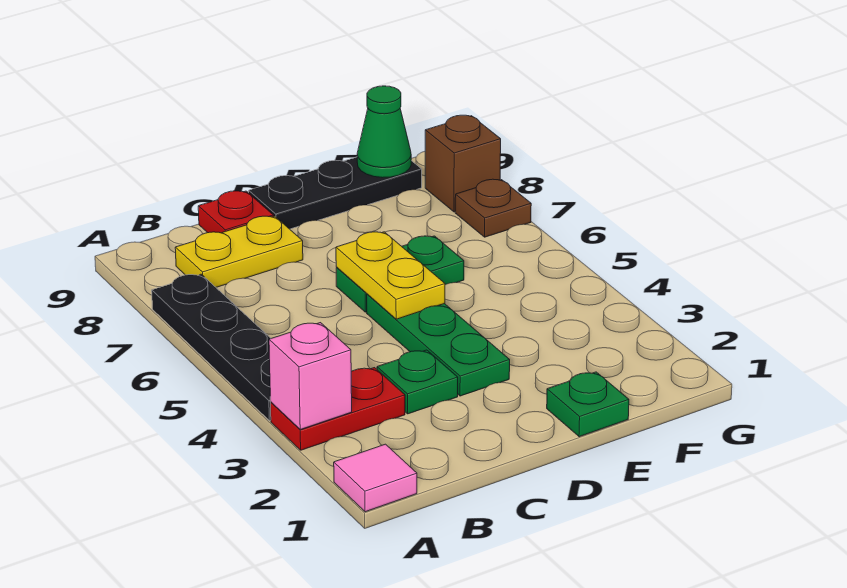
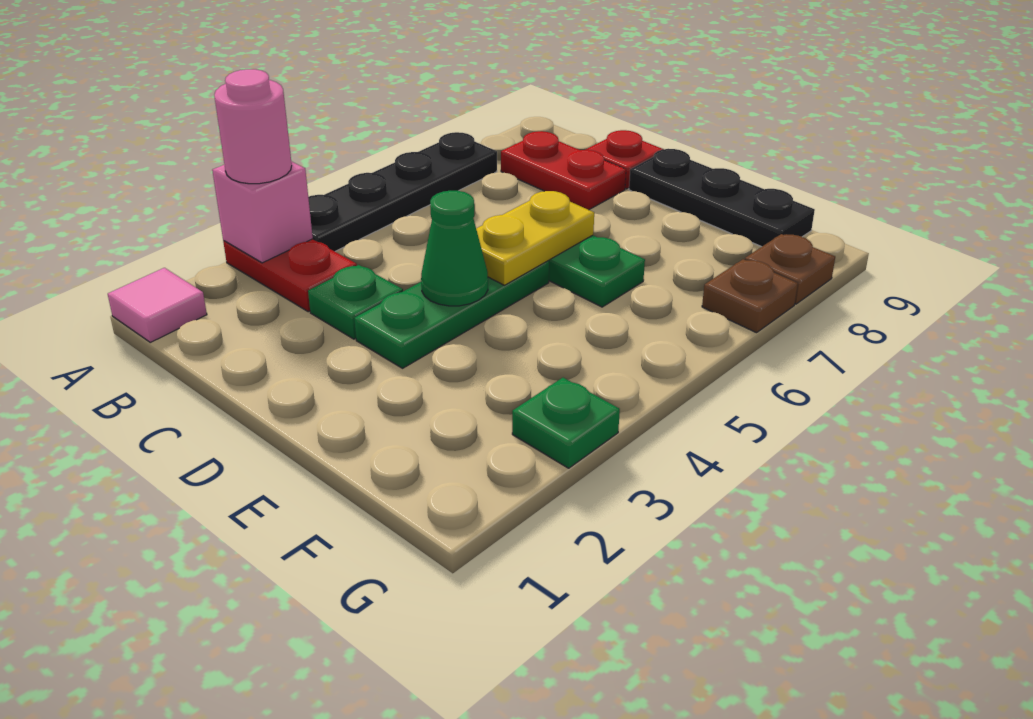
none -> pink 1x1 round brick [214,69,292,184]
yellow 1x2 plate [175,216,303,287] -> red 1x2 plate [501,131,626,210]
green 1x1 plate [547,372,629,437] -> green 1x1 plate moved to [512,378,620,468]
green 1x1 cone [357,86,411,178] -> green 1x1 cone moved to [421,191,488,306]
brown 1x1 brick [425,115,501,212] -> brown 1x1 plate [745,234,835,304]

